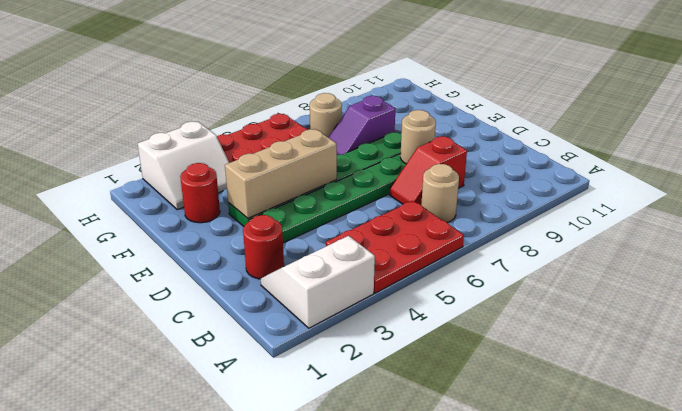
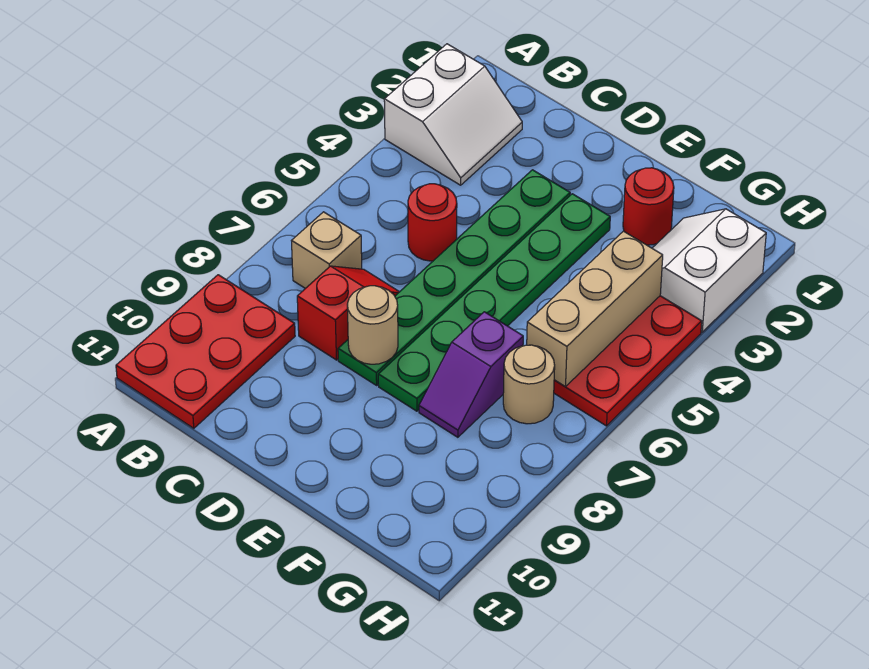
red 2x3 plate [326,201,464,293] -> red 2x3 plate moved to [116,275,295,428]
tan 1x1 round brick [421,164,459,222] -> tan 1x1 brick [292,212,362,288]
red 1x1 round brick [243,215,284,279] -> red 1x1 round brick moved to [408,184,457,261]
tan 1x3 brick [225,129,337,218] -> tan 1x3 brick moved to [527,231,663,387]
purple 1x2 slope [328,96,395,155] -> purple 1x2 slope turned to [419,312,523,437]

